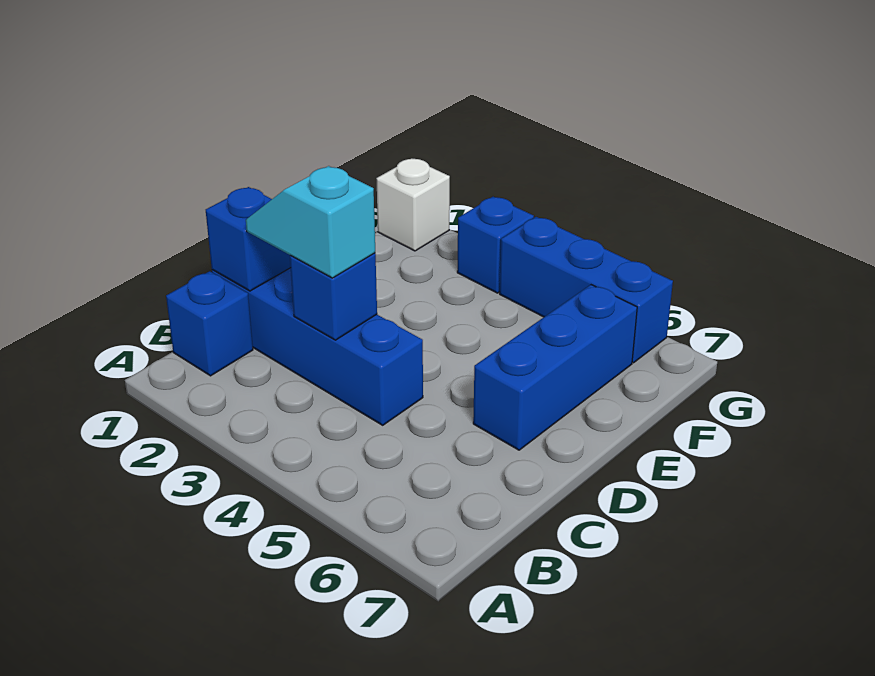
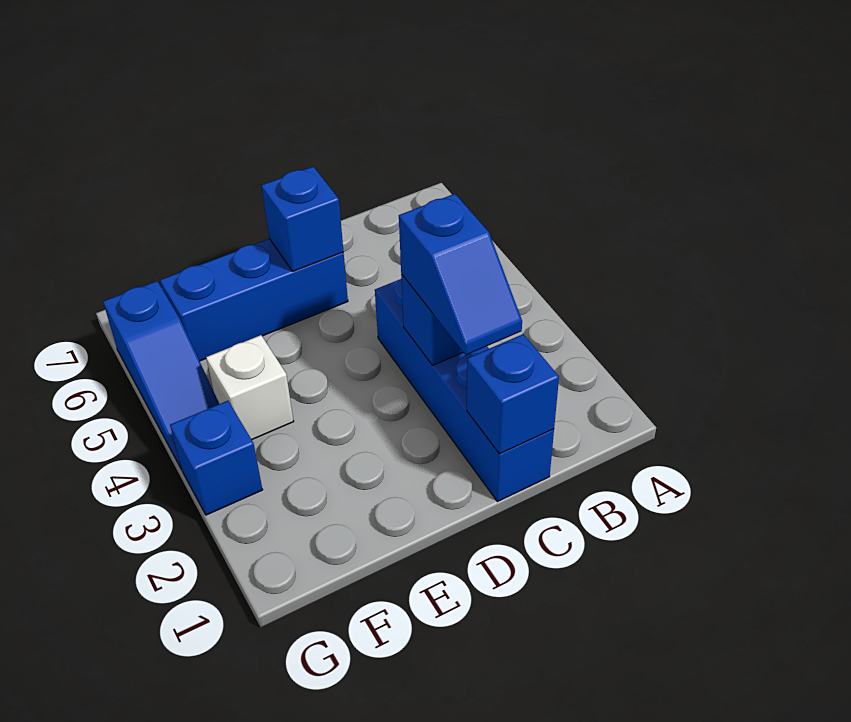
blue 1x1 brick [166,271,253,376] -> blue 1x1 brick moved to [261,167,344,271]
cyan 1x2 slope [246,166,375,278] -> blue 1x2 slope [399,194,522,355]
white 1x1 brick [376,159,450,251] -> white 1x1 brick moved to [206,335,294,440]
blue 1x3 brick [500,217,673,363] -> blue 1x3 slope [103,281,219,470]

